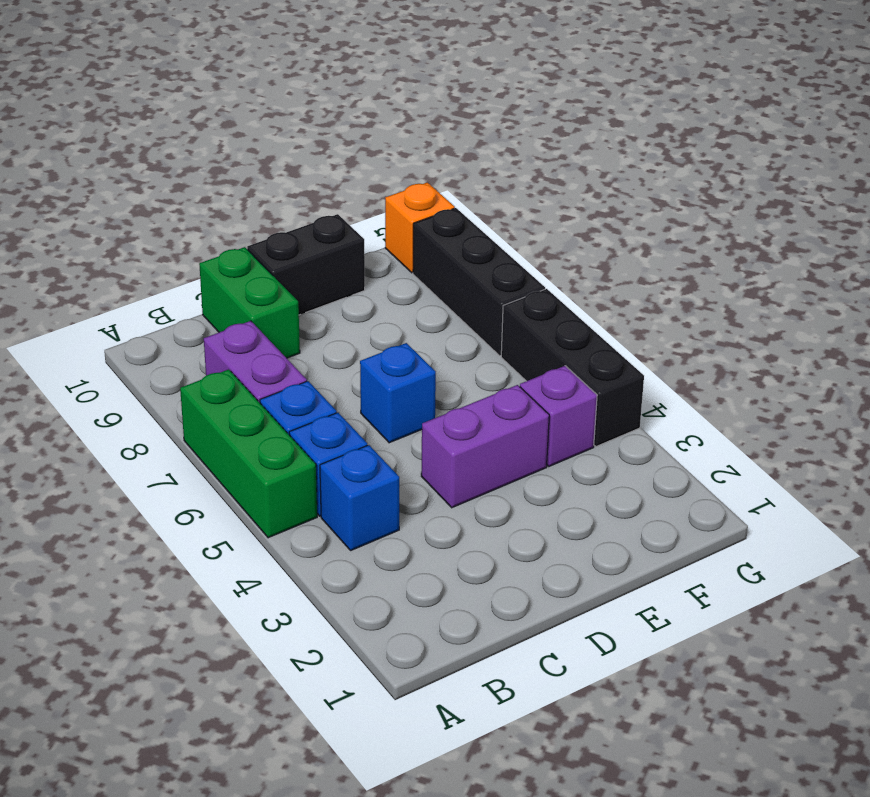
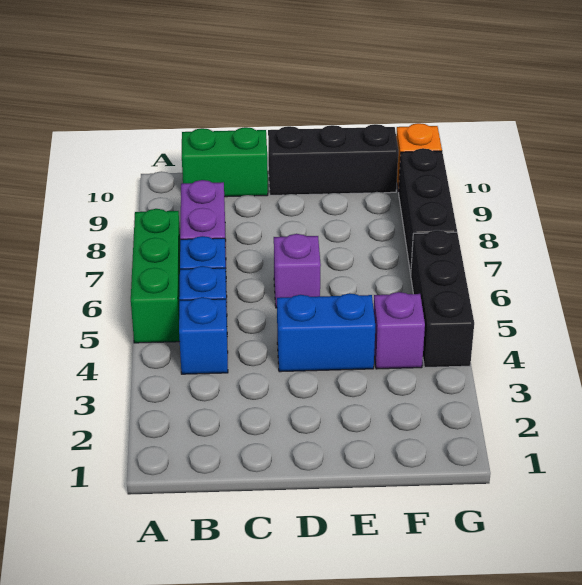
green 1x2 brick [199,247,300,358] -> green 1x2 brick turned to [182,127,268,197]
purple 1x2 brick [421,385,549,508] -> blue 1x2 brick [277,293,375,372]
blue 1x1 brick [360,343,436,443] -> purple 1x1 brick [274,234,321,308]
black 1x2 brick [247,214,365,315] -> black 1x3 brick [268,124,398,195]

